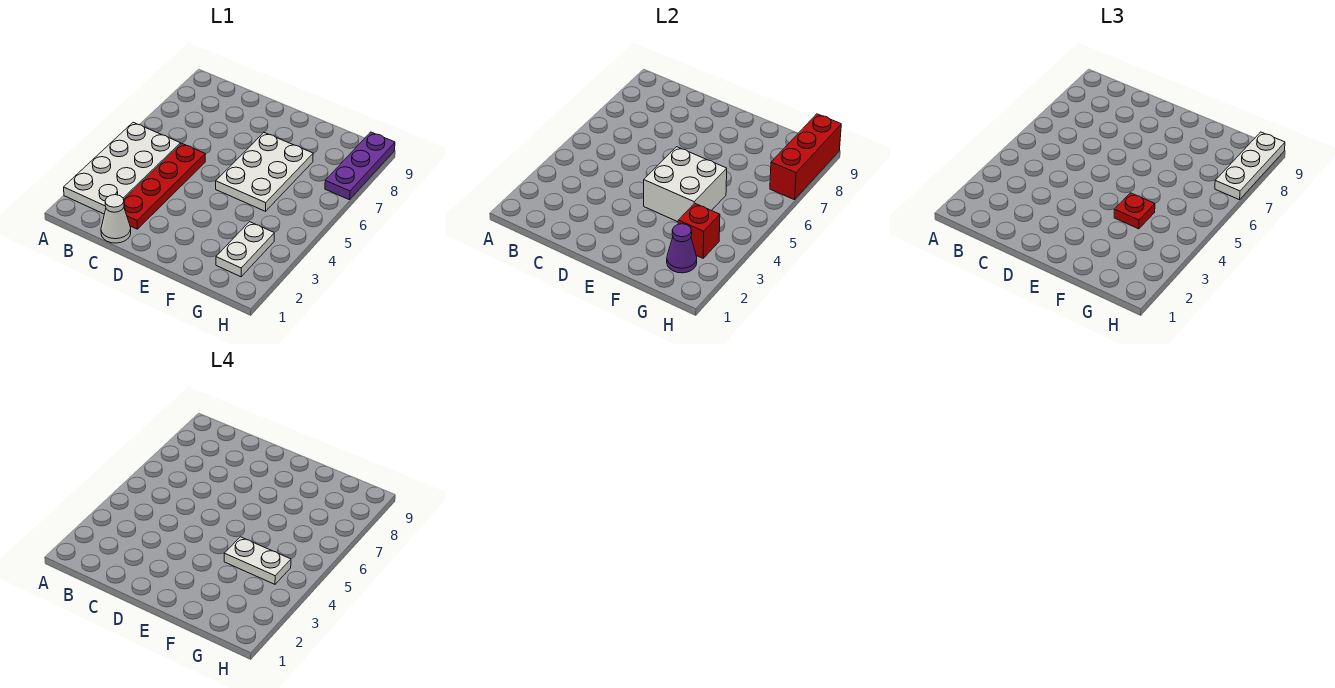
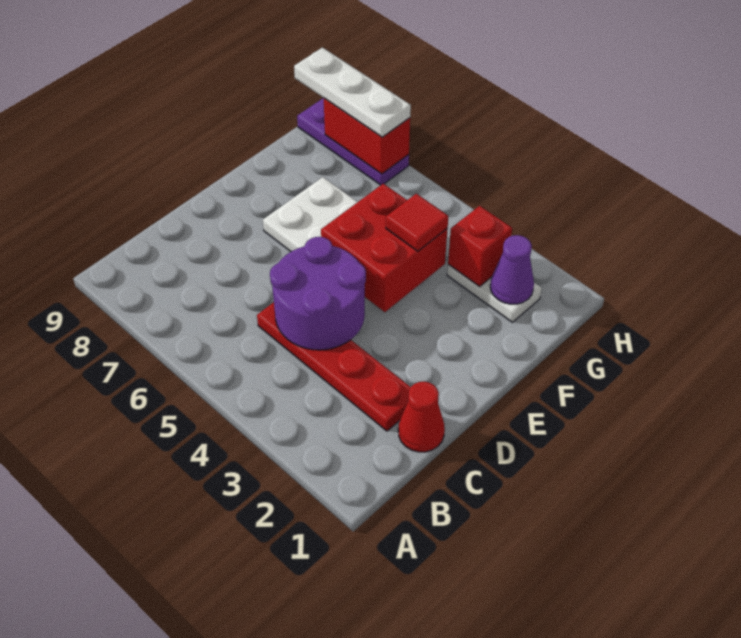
white 2x4 plate [64,122,181,214] -> none
white 1x1 cone [101,195,131,243] -> red 1x1 cone [398,382,445,452]
none -> purple 2x2 round brick [270,237,366,350]
white 2x2 brick [644,147,727,222] -> red 2x2 brick [321,184,447,312]
red 1x1 plate [1114,193,1155,229] -> red 1x1 tile [386,194,448,251]
white 1x2 plate [224,537,291,584] -> none
red 1x3 brick [770,114,841,200] -> red 1x2 brick [324,98,410,174]

